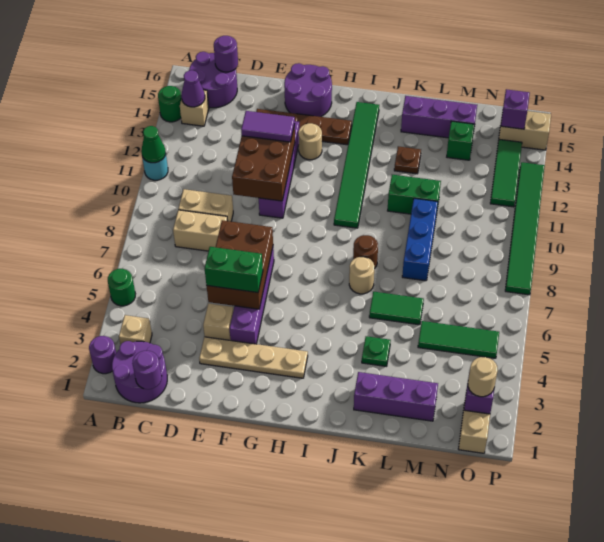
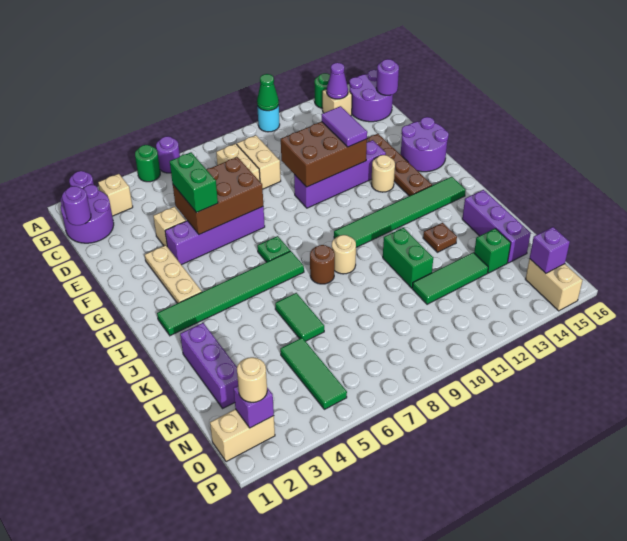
none -> purple 1x1 round brick [156,136,180,173]
tan 1x4 plate [199,337,308,378] -> tan 1x3 plate [145,245,202,303]
tan 1x1 round brick [349,257,374,294] -> tan 1x1 round brick moved to [332,235,356,274]
green 1x1 plate [362,336,391,366] -> green 1x1 plate moved to [257,236,290,262]
blue 1x3 brick [402,198,438,281] -> none
green 1x3 tile [490,139,522,207] -> green 1x3 tile moved to [412,252,488,304]
green 1x6 tile [505,162,545,295] -> green 1x6 tile moved to [157,251,304,336]

